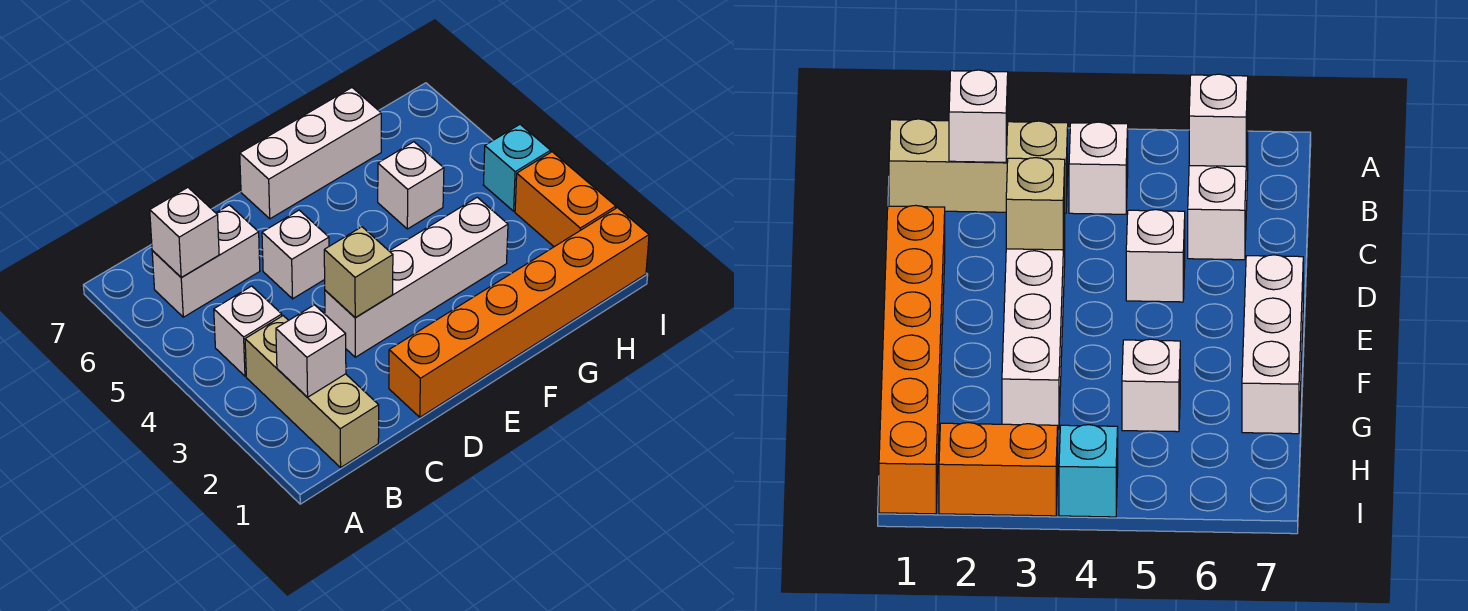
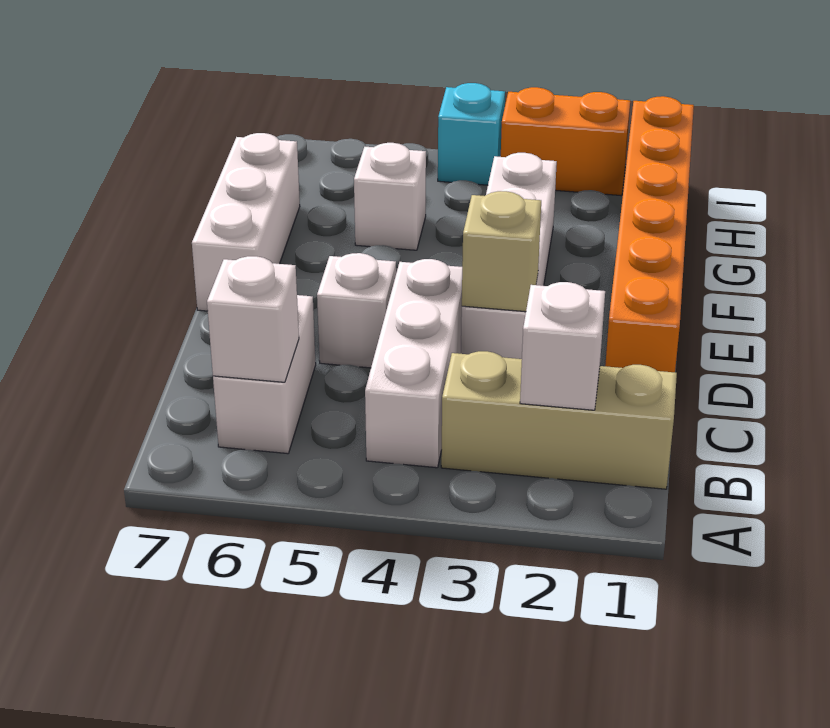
white 1x1 brick [214,286,282,376] -> white 1x3 brick [365,259,462,468]

